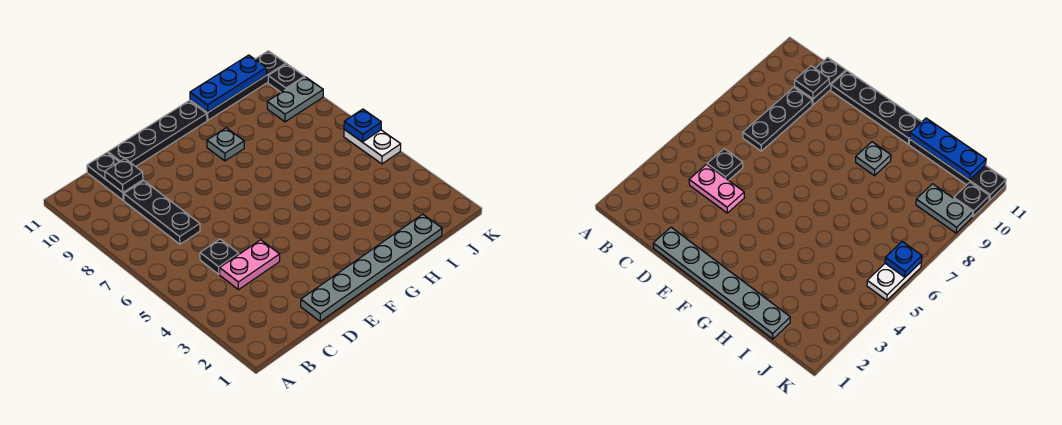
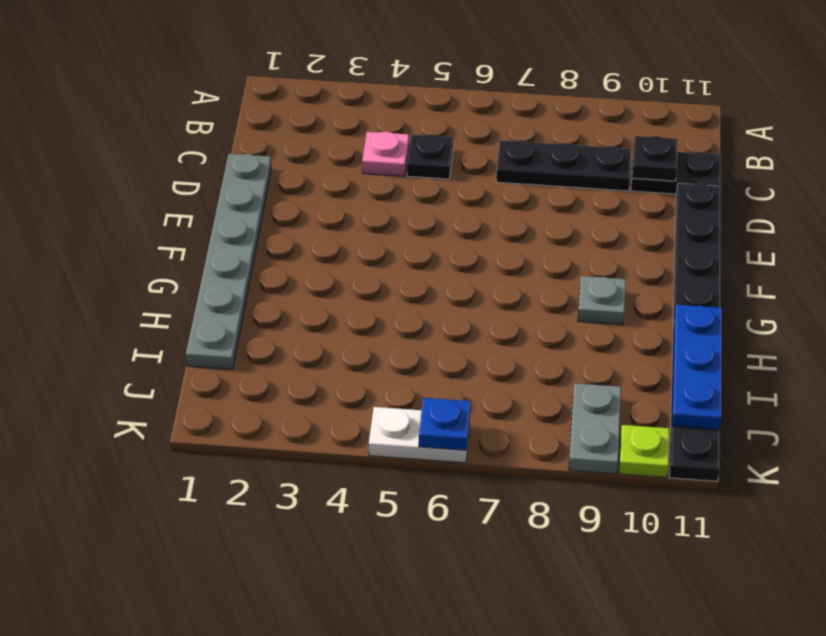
pink 1x2 plate [220,240,280,290] -> pink 1x1 plate [362,132,409,176]
black 1x1 plate [268,64,305,92] -> lime 1x1 plate [619,425,669,478]

